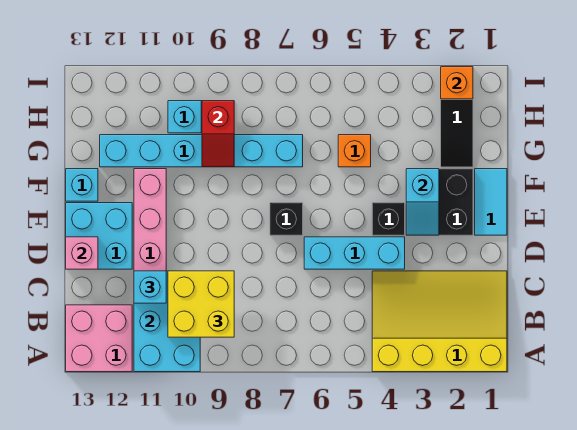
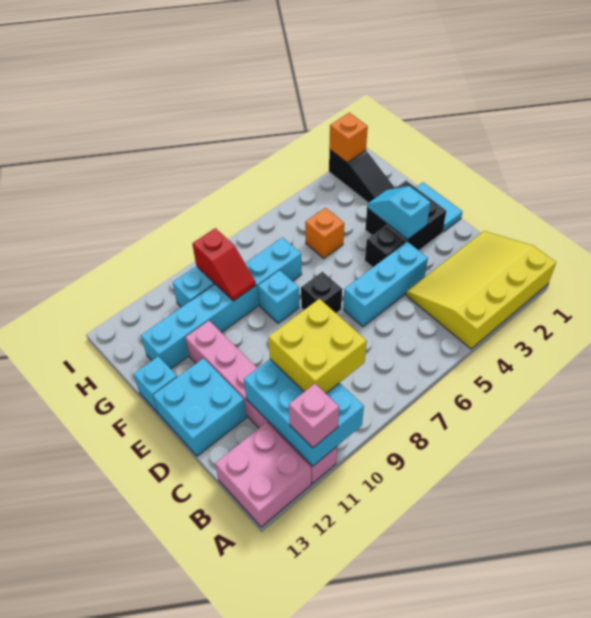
cyan 1x1 brick [134,271,166,303] -> cyan 1x1 brick moved to [258,270,299,323]
pink 1x1 brick [66,237,98,269] -> pink 1x1 brick moved to [289,384,339,448]
cyan 1x2 slope [406,169,439,235] -> cyan 1x2 slope turned to [367,186,431,240]

